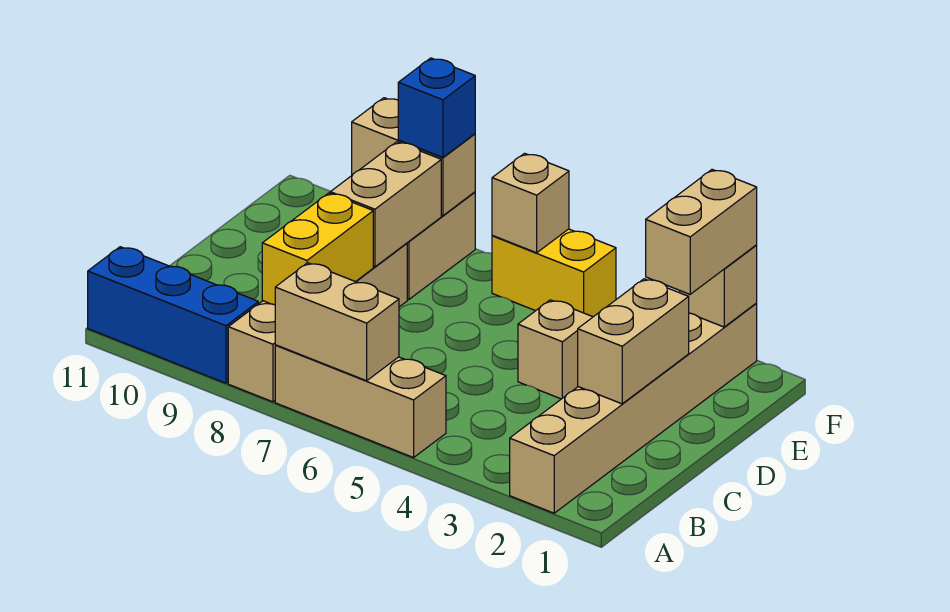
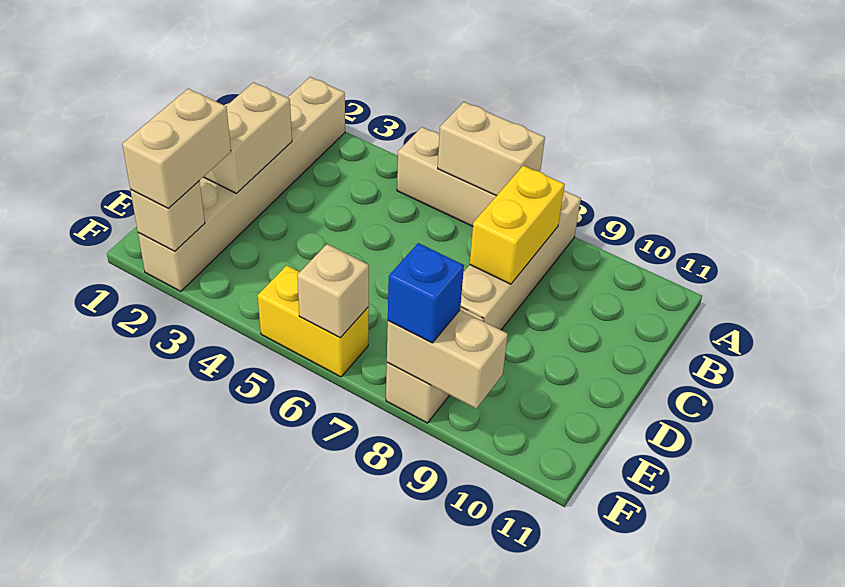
blue 1x3 brick [88,247,258,383] -> none
tan 1x1 brick [518,300,592,399] -> none
tan 1x2 brick [330,142,441,267] -> none

